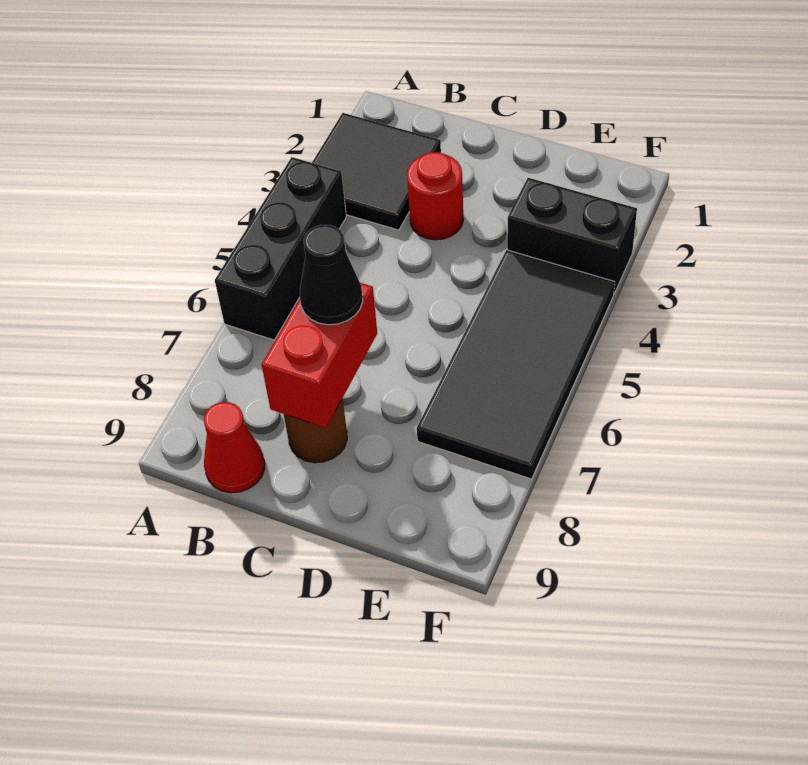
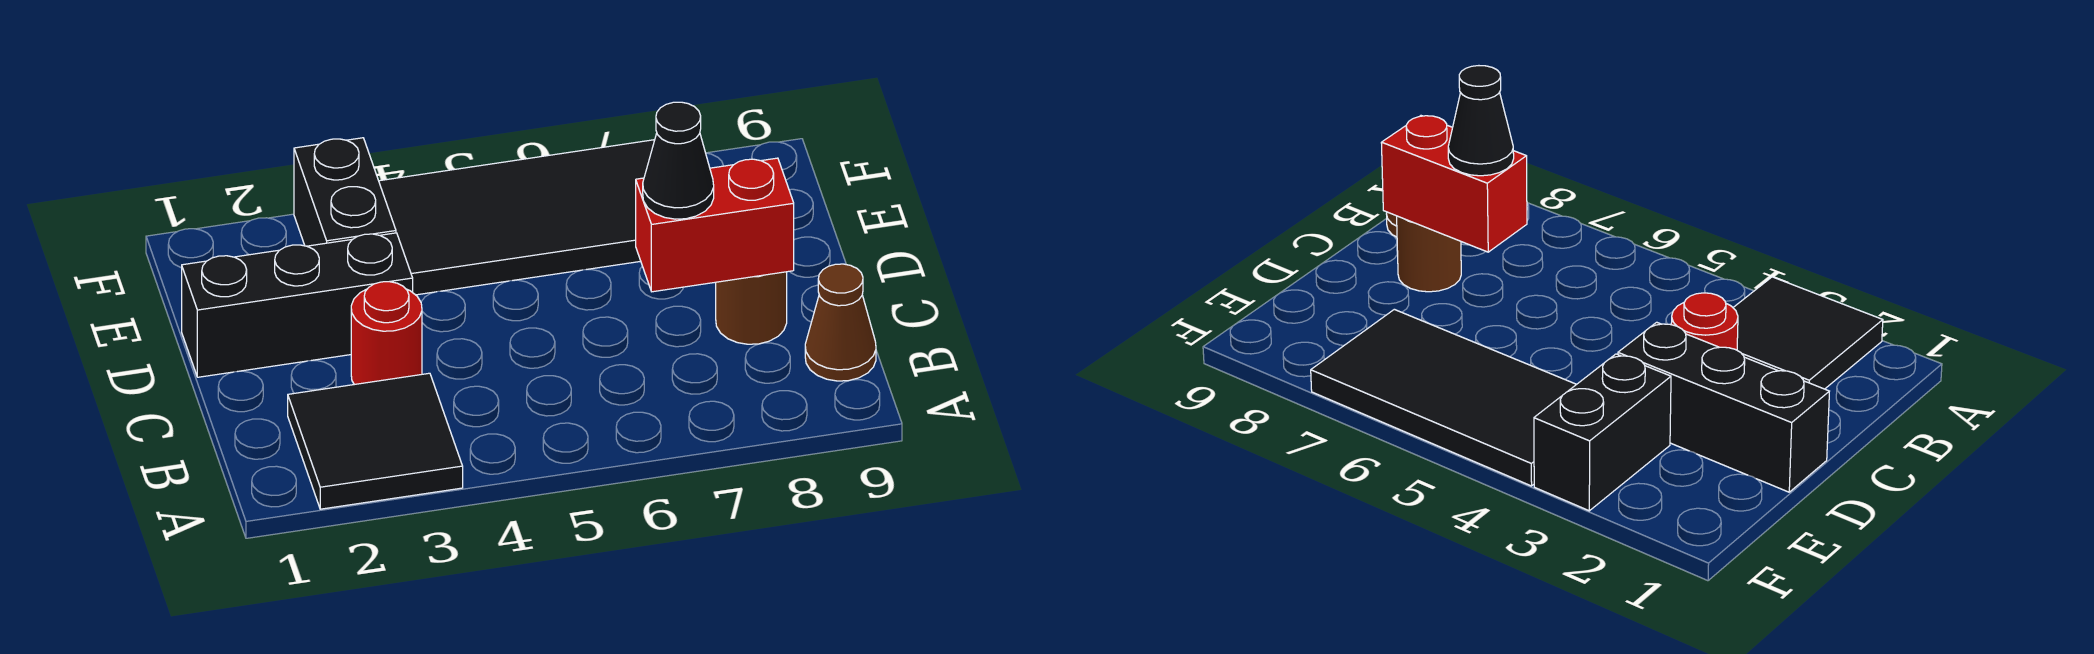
black 1x3 brick [215,157,346,340] -> black 1x3 brick moved to [182,233,413,377]
red 1x1 cone [204,402,265,493] -> brown 1x1 cone [805,264,876,381]

